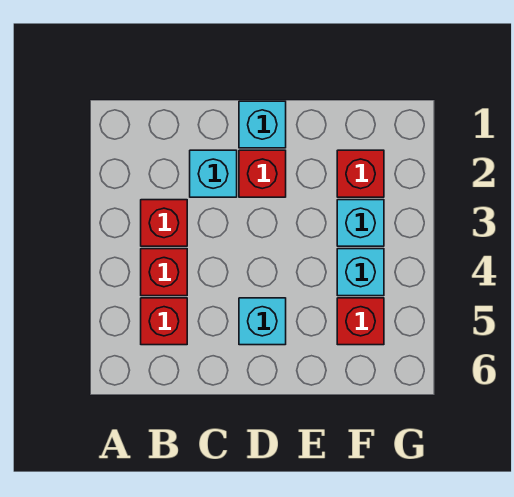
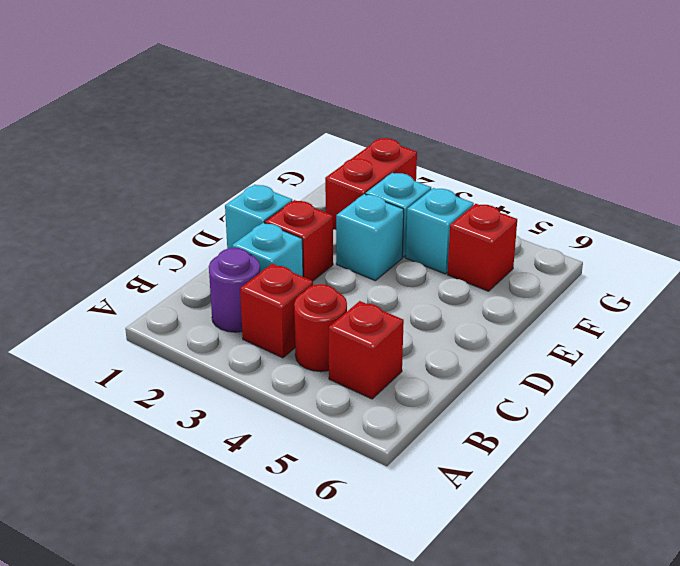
none -> purple 1x1 round brick [209,248,260,332]
red 1x1 brick [141,249,187,296] -> red 1x1 round brick [294,284,347,372]
cyan 1x1 brick [239,298,286,345] -> cyan 1x1 brick moved to [336,194,404,281]
red 1x1 brick [337,150,384,197] -> red 1x2 brick [325,138,417,230]

